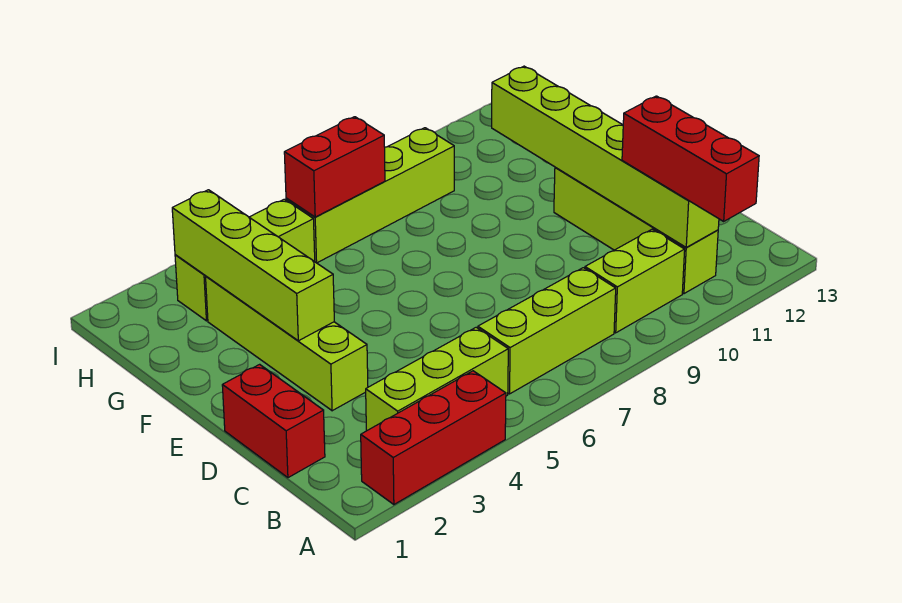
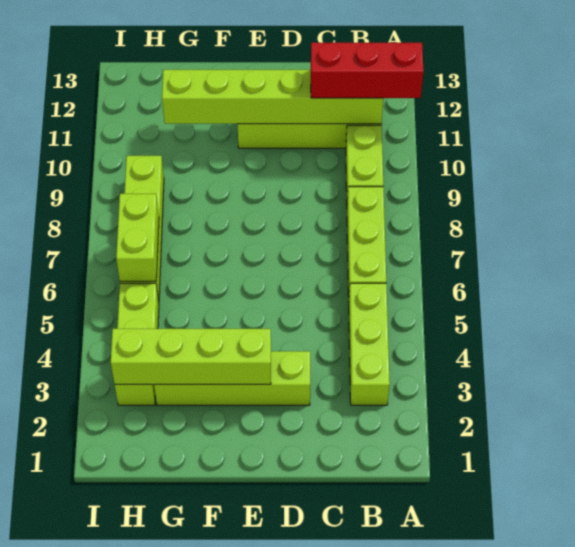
red 1x3 brick [361,371,506,505] -> none
red 1x2 brick [222,364,325,478] -> none
red 1x2 brick [284,117,385,217] -> lime 1x2 brick [116,194,159,281]

